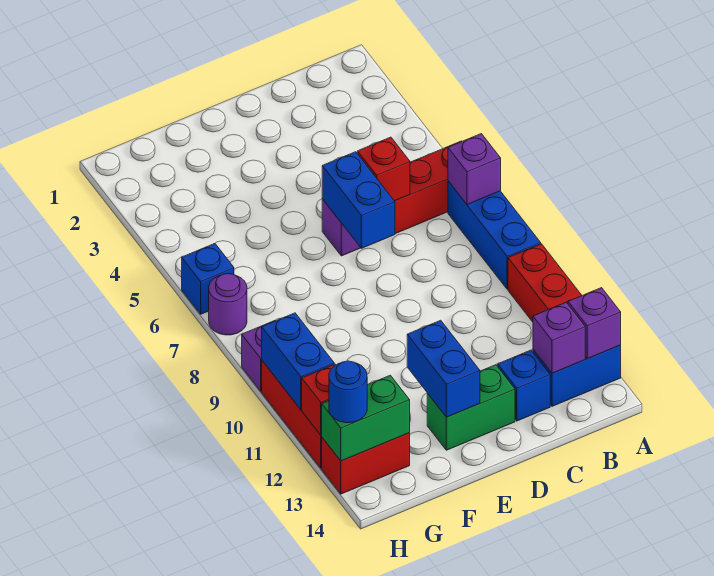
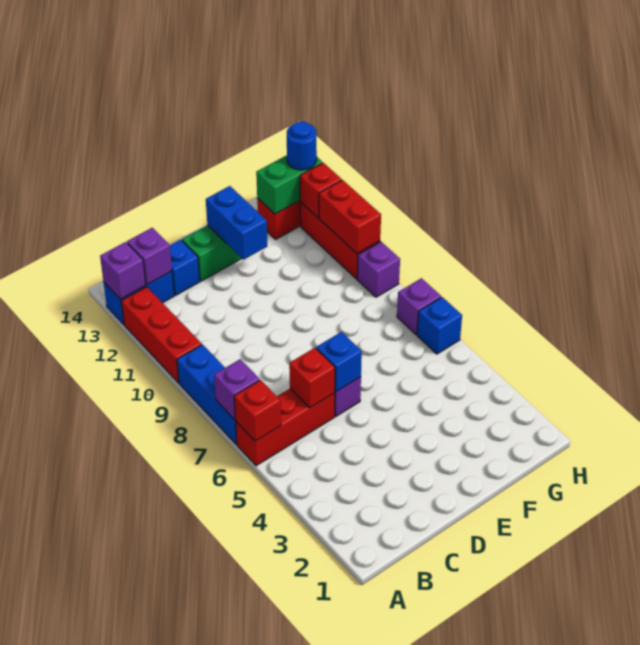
none -> red 1x1 brick [234,380,281,441]
blue 1x2 brick [322,152,395,248] -> blue 1x1 brick [316,332,362,392]
purple 1x1 round brick [209,274,247,335] -> purple 1x1 brick [397,278,441,335]
blue 1x2 brick [262,313,334,409] -> red 1x2 brick [319,180,381,254]

